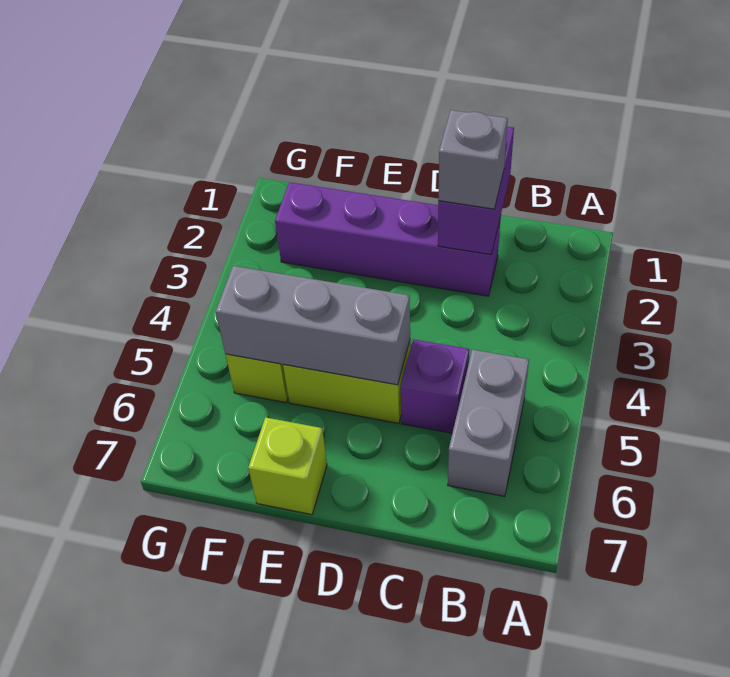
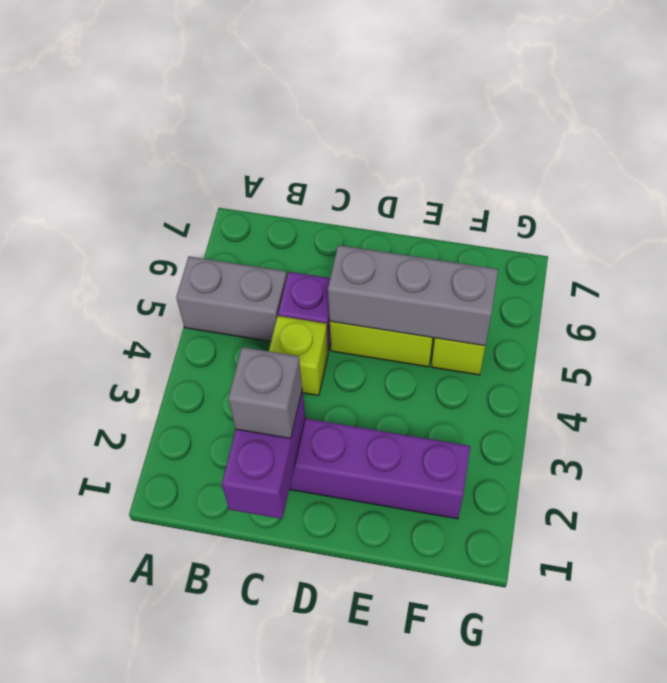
grey 1x2 brick [448,350,529,497] -> grey 1x2 brick turned to [176,256,287,342]
lime 1x1 brick [248,417,327,515] -> lime 1x1 brick moved to [269,316,328,396]

